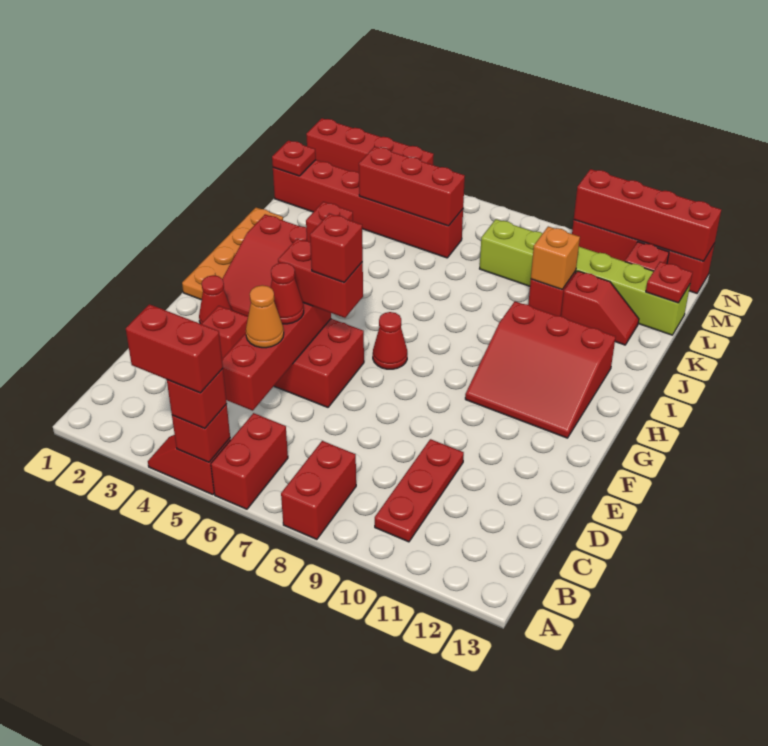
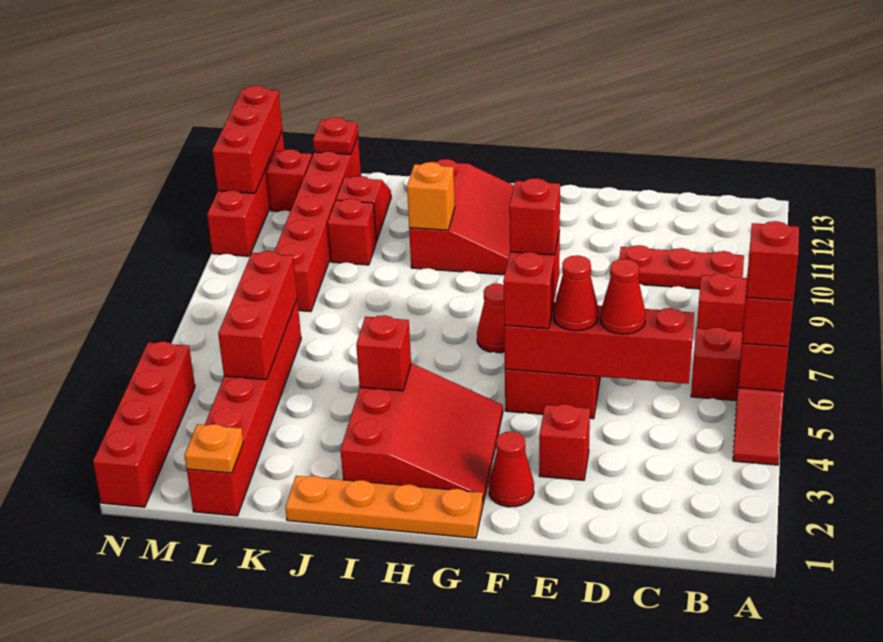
red 1x2 brick [126,304,223,393] -> red 1x1 brick [746,221,799,301]
orange 1x1 cone [246,285,284,348] -> red 1x1 cone [600,259,646,334]
orange 1x1 brick [531,226,580,289] -> orange 1x1 brick moved to [407,162,455,230]
red 1x1 plate [272,140,316,176] -> orange 1x1 plate [185,424,243,473]
lime 1x6 brick [480,219,690,335] -> red 1x6 brick [274,136,361,312]
red 1x4 brick [574,169,721,261] -> red 1x3 brick [212,86,282,193]

